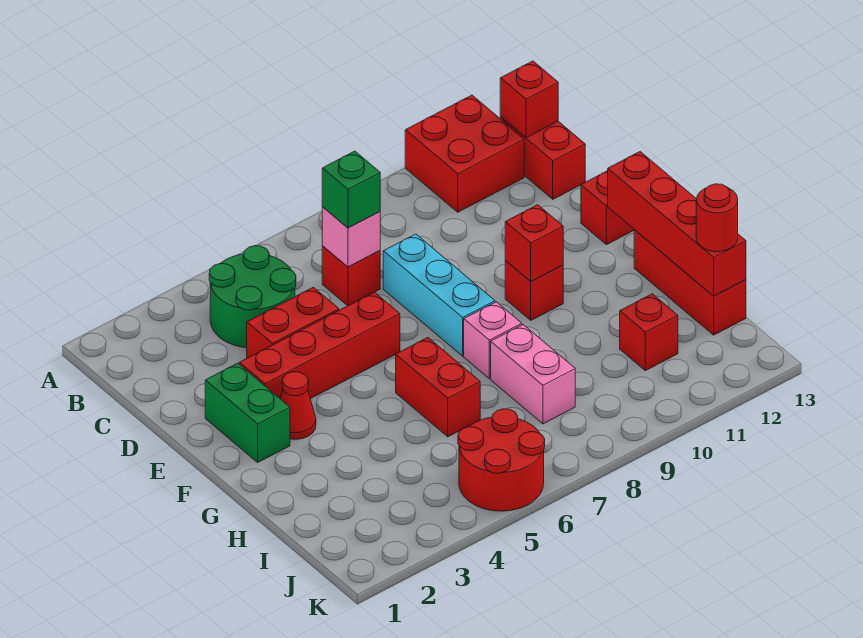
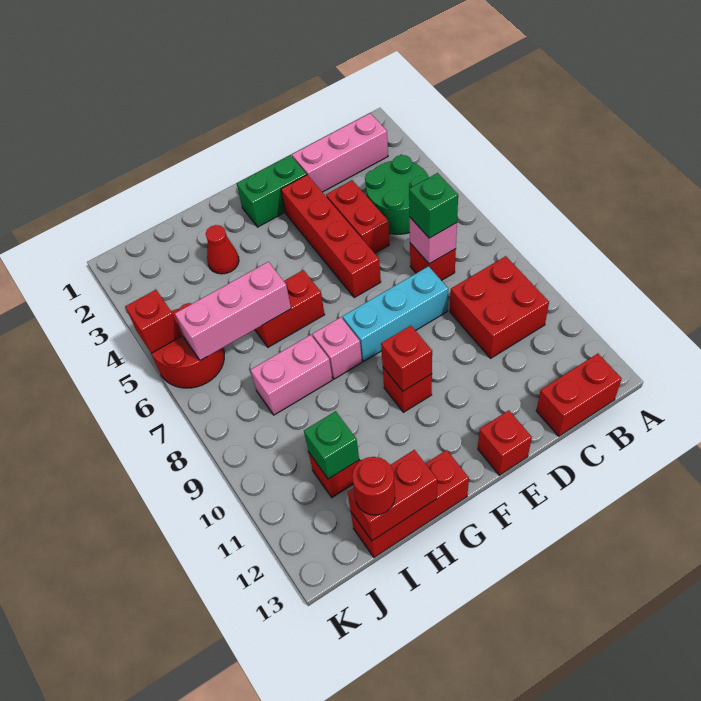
red 2x2 brick [405,95,524,212] -> red 2x2 brick moved to [450,256,549,358]
none -> pink 1x3 brick [292,113,388,192]
red 1x1 brick [500,61,558,138] -> red 1x1 brick moved to [125,290,181,353]
red 1x1 cone [280,372,316,439] -> red 1x1 cone moved to [206,225,239,274]
red 1x4 brick [608,152,746,296] -> red 1x2 brick [348,450,437,541]
none -> pink 1x3 brick [175,262,291,361]
none -> green 1x1 brick [304,411,359,479]

